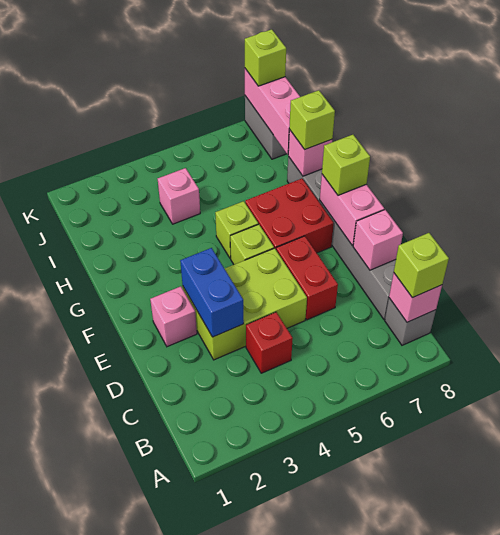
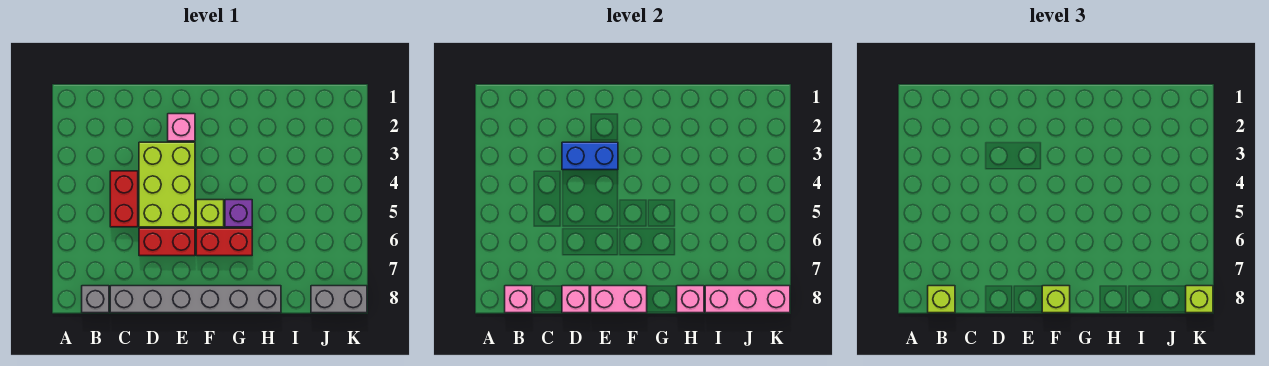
red 1x1 brick [246,312,293,373] -> red 1x2 brick [110,171,138,227]
red 2x2 brick [245,179,334,253] -> red 1x2 brick [196,228,252,256]
lime 1x1 brick [215,201,258,259] -> purple 1x1 brick [225,200,252,227]
lime 1x1 brick [289,90,335,149] -> none
pink 1x1 brick [158,168,200,224] -> none

